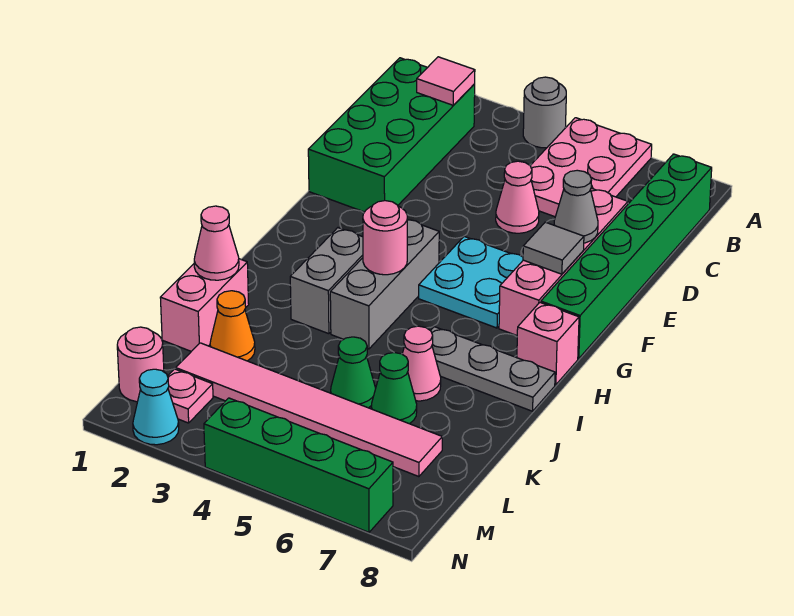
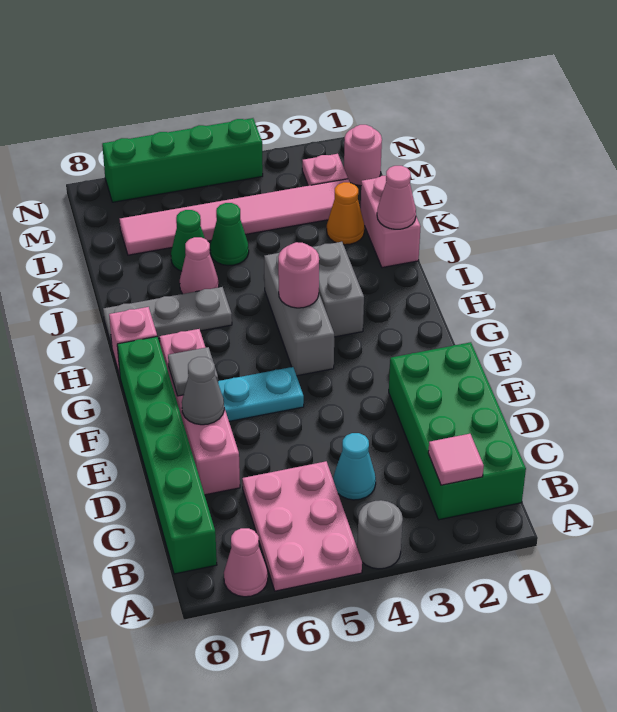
pink 1x1 cone [496,161,539,233] -> pink 1x1 cone moved to [224,528,268,597]
cyan 2x2 plate [419,236,523,328] -> cyan 1x2 plate [218,367,304,421]
cyan 1x1 cone [133,369,179,445] -> cyan 1x1 cone moved to [333,433,376,500]

